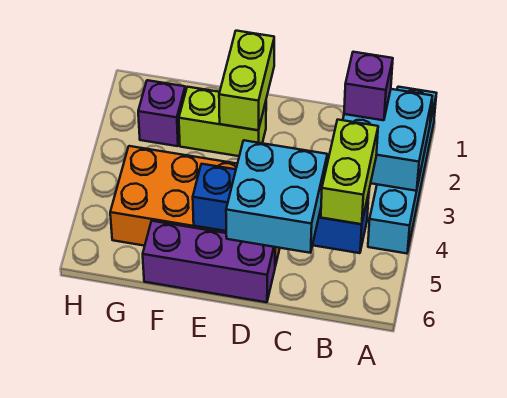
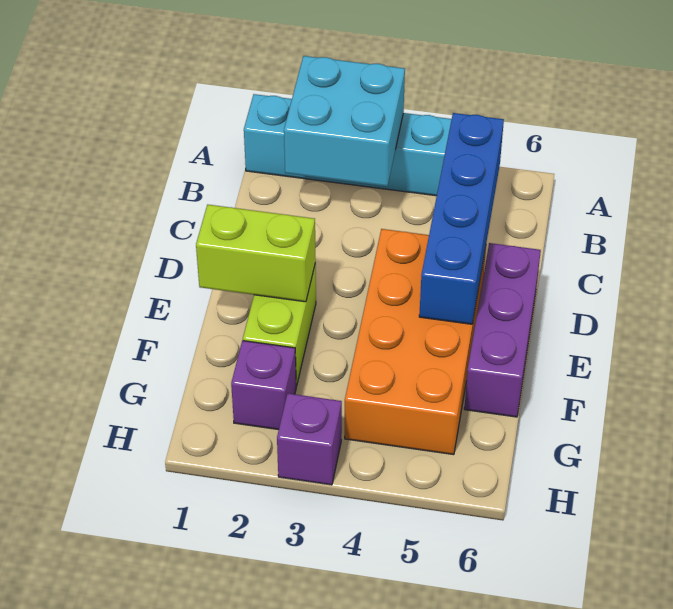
purple 1x1 brick [344,52,393,120] -> purple 1x1 brick moved to [277,393,342,485]
lime 1x2 brick [321,120,378,224] -> none
cyan 2x2 brick [226,140,327,253] -> none

